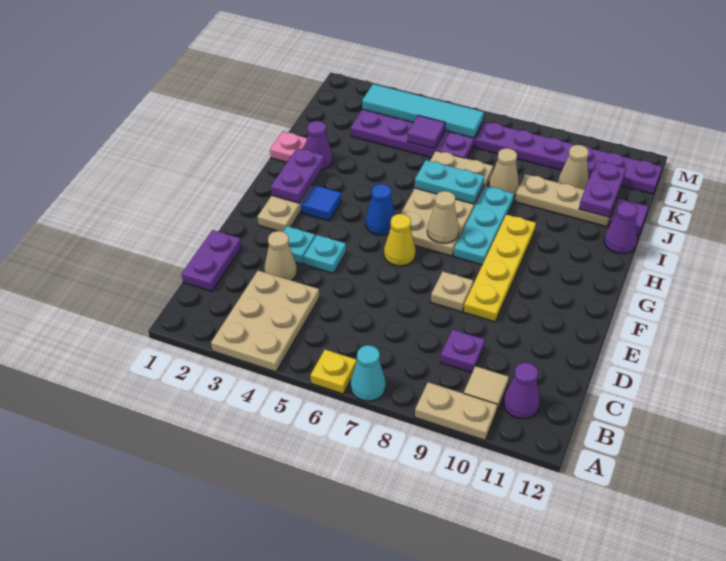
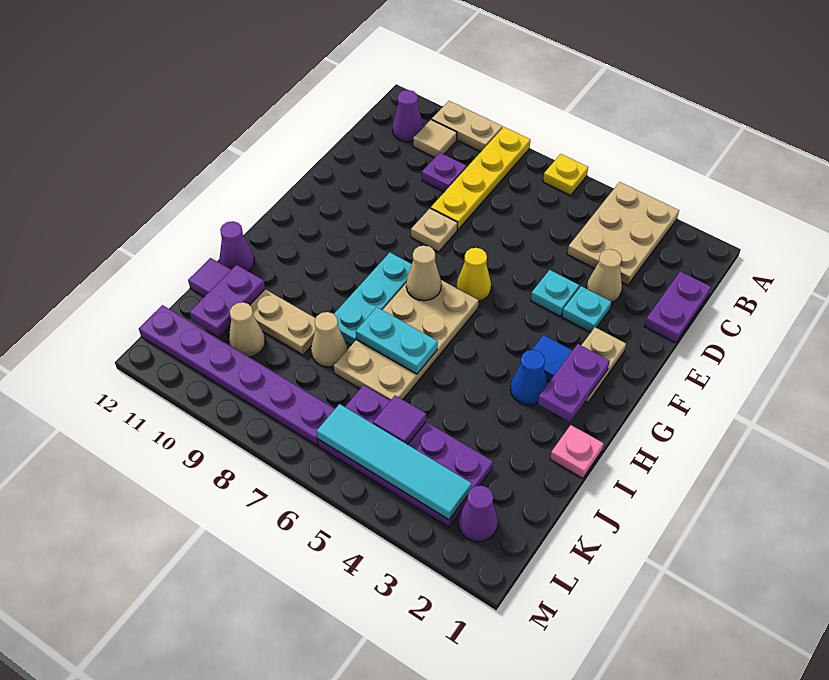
cyan 1x1 cone [351,345,386,401] -> none
yellow 1x4 plate [464,214,536,322] -> yellow 1x4 plate moved to [431,127,530,230]
blue 1x1 cone [366,184,395,235] -> blue 1x1 cone moved to [510,350,547,405]
purple 1x1 cone [304,121,333,169] -> purple 1x1 cone moved to [458,486,498,542]

